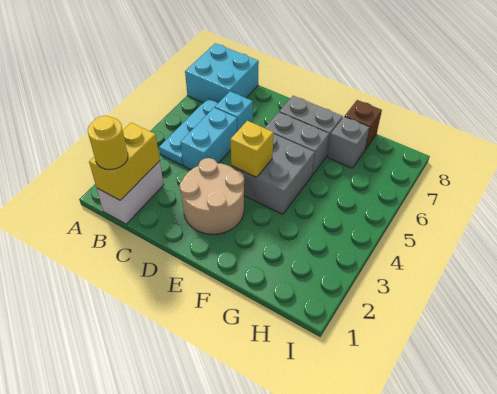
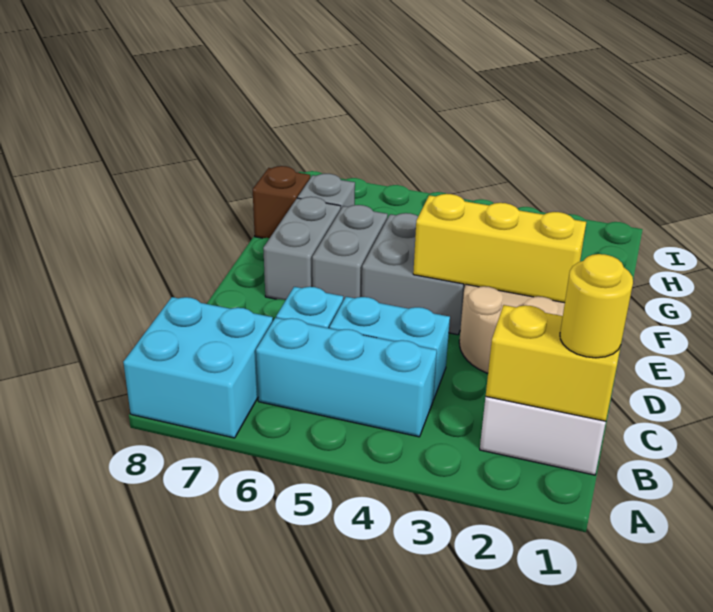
cyan 1x3 plate [159,98,218,165] -> cyan 1x3 brick [256,318,437,437]
yellow 1x1 brick [230,121,274,177] -> yellow 1x3 brick [413,194,586,303]

